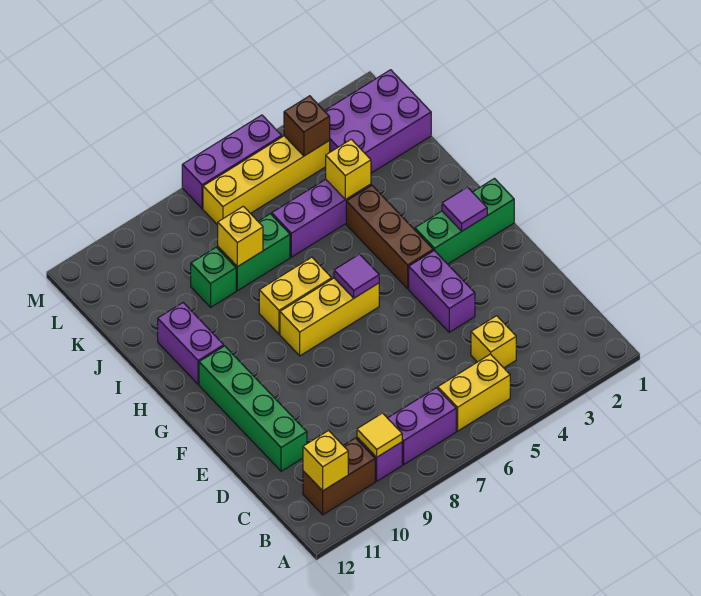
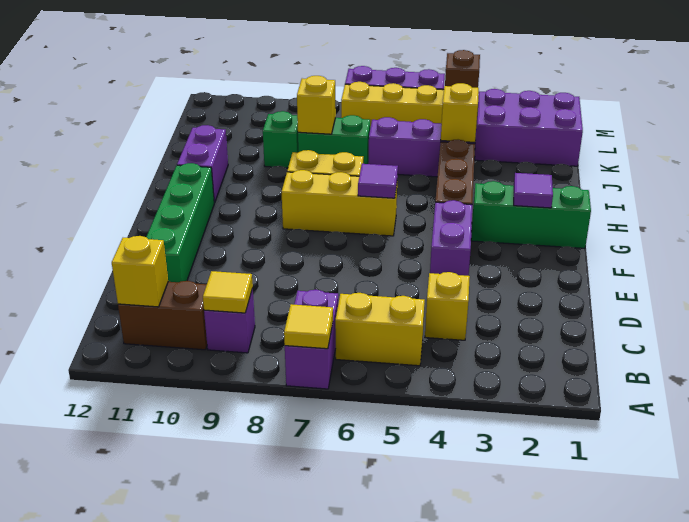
none -> yellow 1x1 tile [284,304,333,349]
purple 1x2 brick [388,388,456,464] -> purple 1x2 brick turned to [285,290,338,389]

